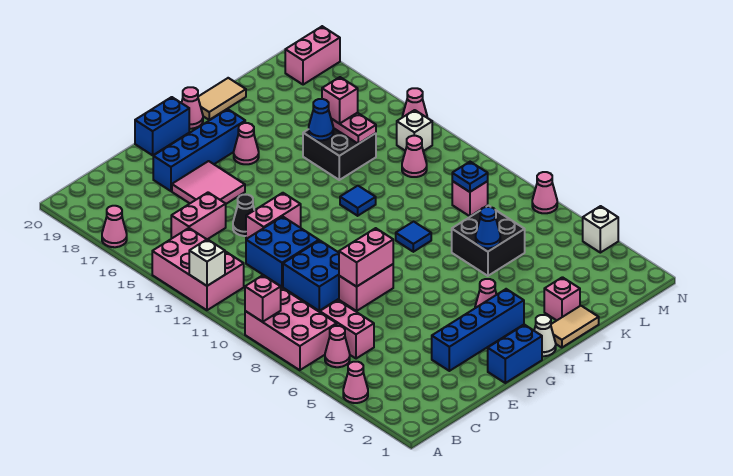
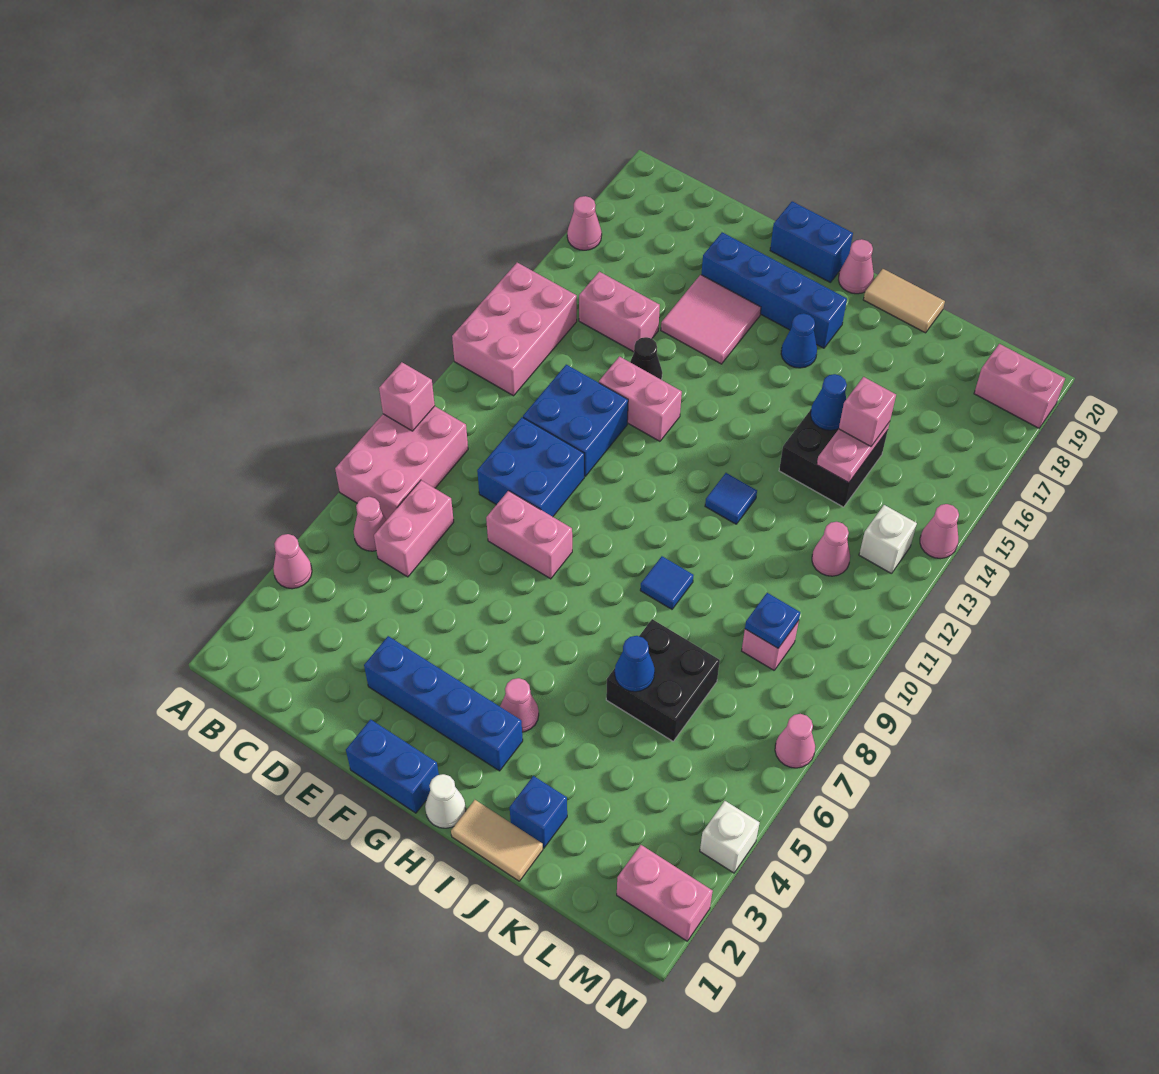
white 1x1 brick [189,239,225,286] -> none
pink 1x2 brick [339,228,393,287] -> pink 1x2 brick moved to [617,845,713,941]
pink 1x1 cone [234,123,259,164] -> blue 1x1 cone [781,313,817,368]
pink 1x1 brick [544,277,580,321] -> blue 1x1 brick [510,776,567,848]

